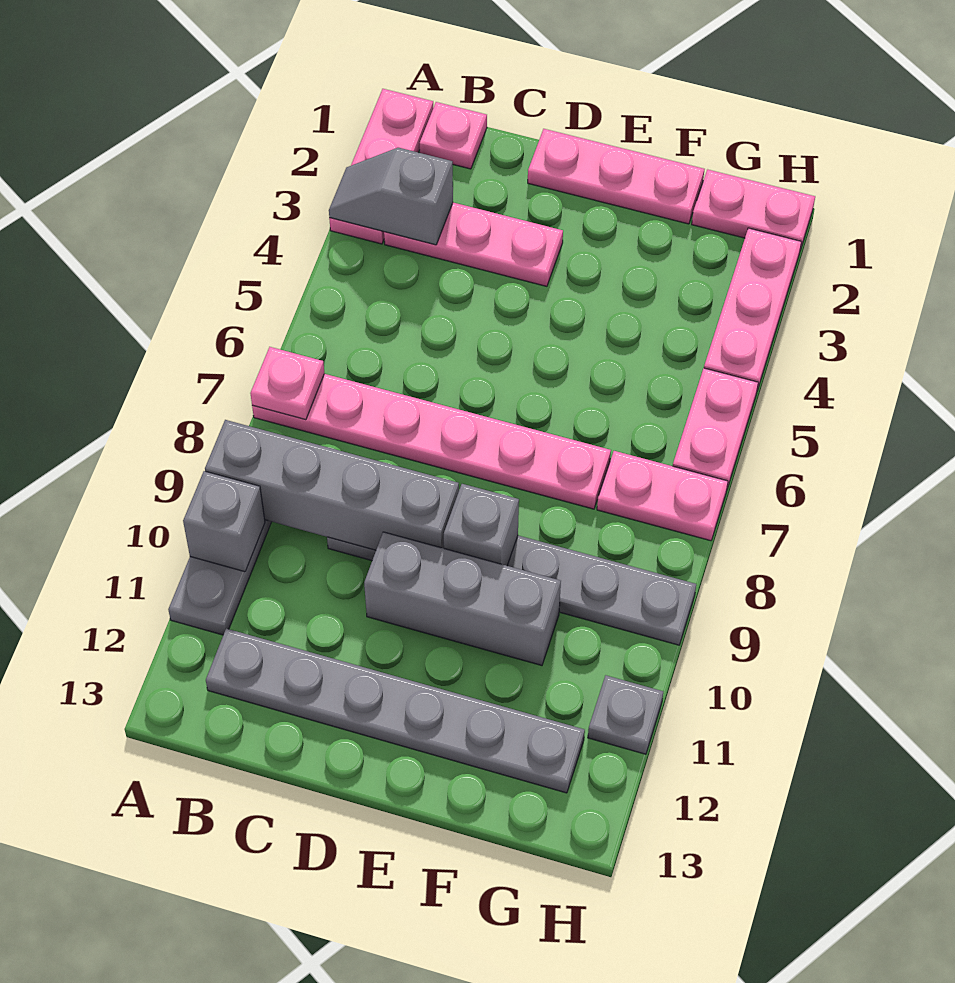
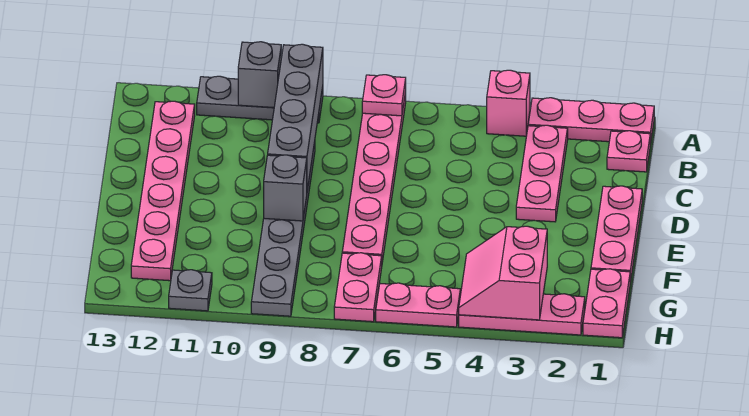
grey 1x2 slope [329,148,453,245] -> none
none -> pink 1x1 brick [487,70,530,136]
grey 1x6 plate [206,629,585,793] -> pink 1x6 plate [131,101,195,281]
grey 1x3 brick [364,532,561,665] -> none
none -> pink 2x2 slope [459,226,547,320]

